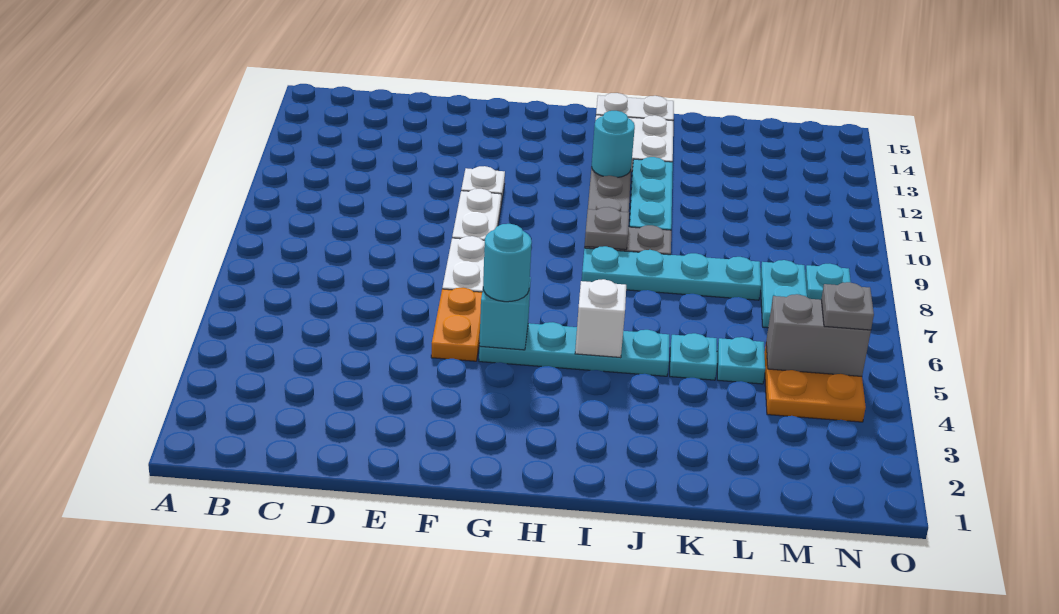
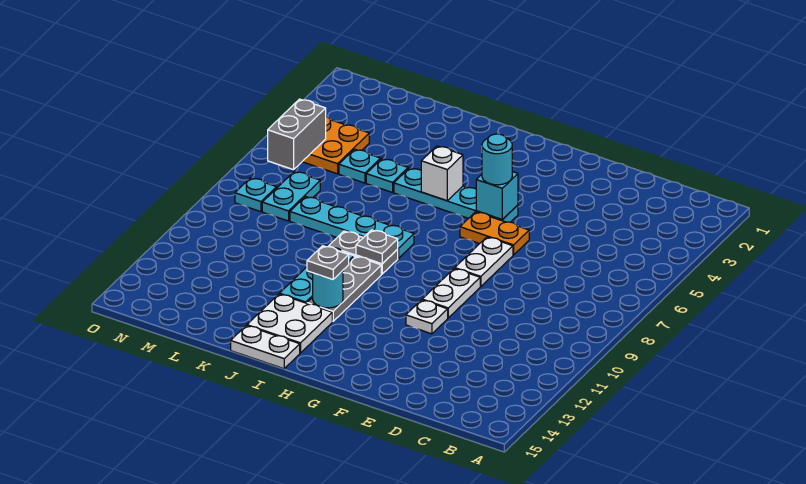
orange 1x2 plate [431,288,482,361] -> orange 1x2 plate turned to [460,212,529,255]
grey 1x2 brick [766,294,871,376] -> grey 1x2 brick turned to [268,99,326,170]
grey 1x1 plate [821,282,874,330] -> grey 1x1 plate moved to [307,246,349,279]

